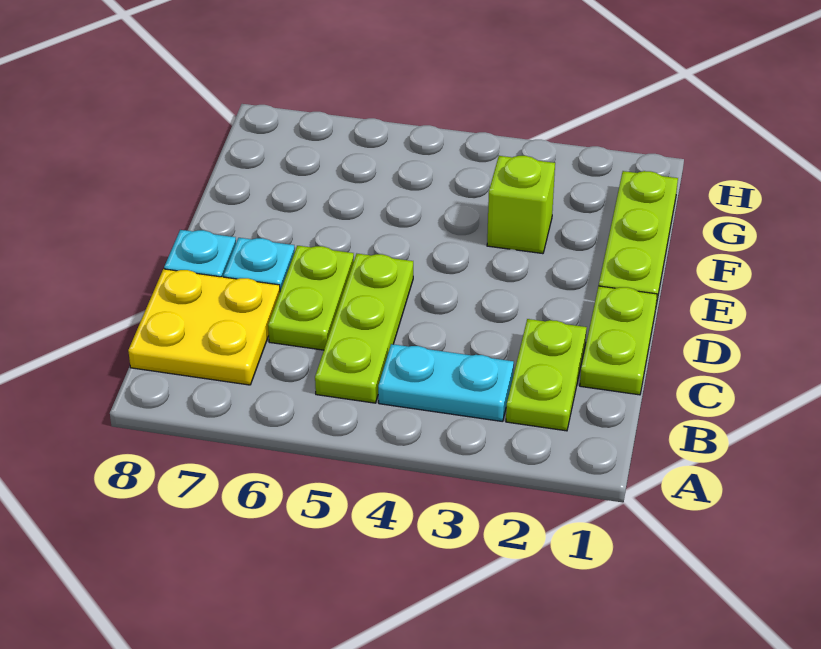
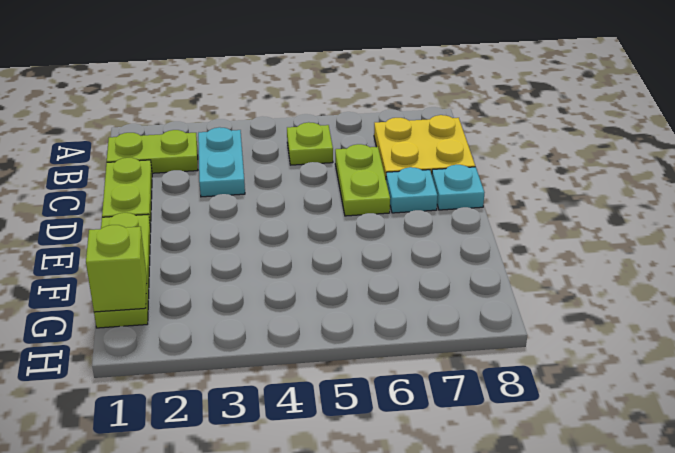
lime 1x2 plate [506,319,587,431] -> lime 1x2 plate turned to [107,130,198,173]
cyan 1x2 plate [378,344,514,422] -> cyan 1x2 plate turned to [198,127,245,197]
lime 1x3 plate [315,254,413,403] -> lime 1x1 plate [287,122,333,165]
lime 1x1 brick [487,156,555,254] -> lime 1x1 brick moved to [86,225,147,312]

